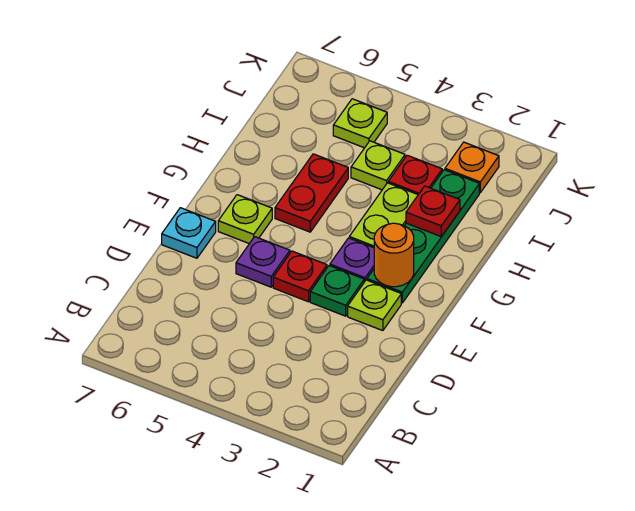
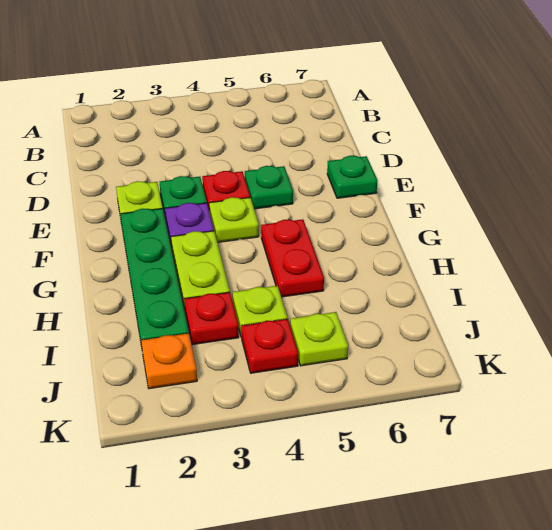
purple 1x1 plate [236,237,290,287] -> green 1x1 plate [245,166,293,209]
cyan 1x1 plate [162,208,216,258] -> green 1x1 plate [327,156,378,198]
orange 1x1 round brick [374,223,414,287] -> none
lime 1x1 plate [218,195,272,244] -> lime 1x1 plate moved to [209,197,259,242]
red 1x1 plate [406,186,460,237] -> red 1x1 plate moved to [241,319,298,373]

